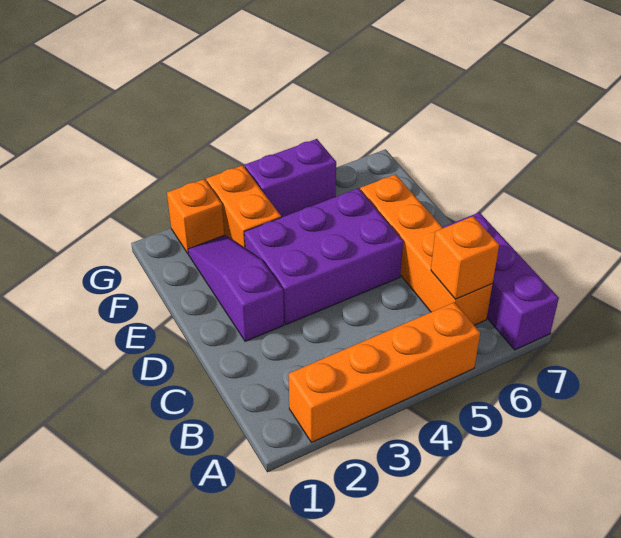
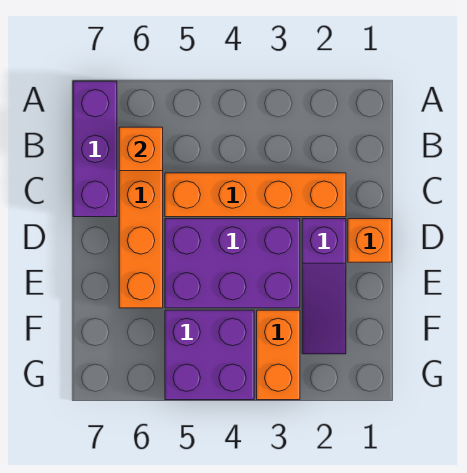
orange 1x4 brick [289,302,480,443] -> orange 1x4 brick moved to [165,173,346,217]
orange 1x1 brick [167,179,224,254] -> orange 1x1 brick moved to [348,219,392,262]
purple 1x2 brick [245,139,336,217] -> purple 2x2 brick [165,310,254,400]

